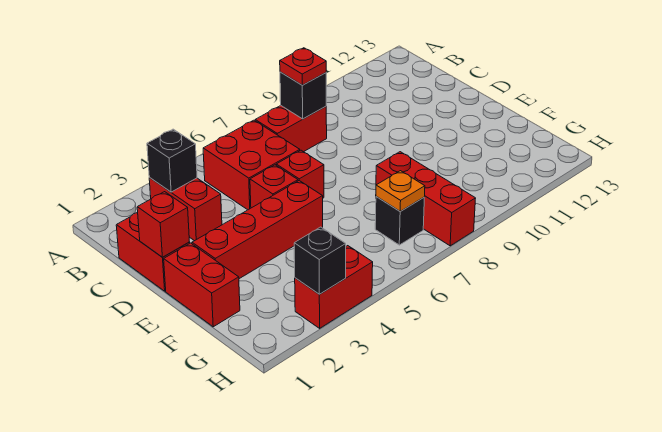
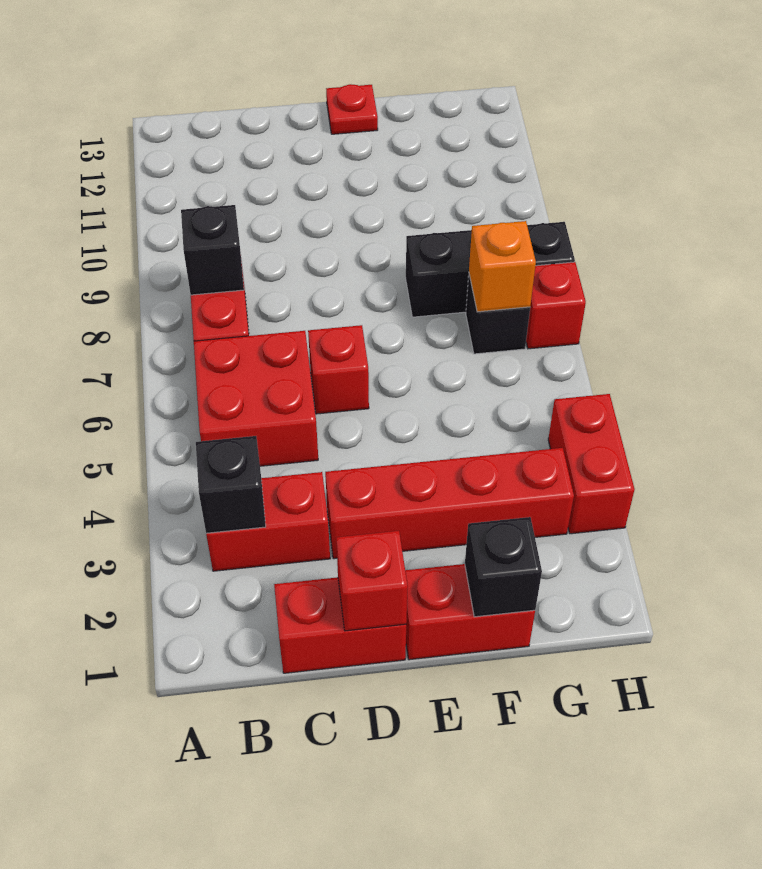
red 1x1 plate [280,48,326,85] -> red 1x1 plate moved to [326,84,378,134]
red 1x1 brick [250,165,298,208] -> red 1x1 brick moved to [526,262,586,349]
red 1x4 brick [192,181,323,279] -> red 1x4 brick turned to [325,448,574,559]
red 1x3 brick [376,152,476,246] -> black 1x3 brick [406,222,575,317]
orange 1x1 plate [376,171,425,211] -> orange 1x1 brick [469,221,536,312]
black 1x1 brick [294,227,346,294] -> black 1x1 brick moved to [465,517,542,617]

